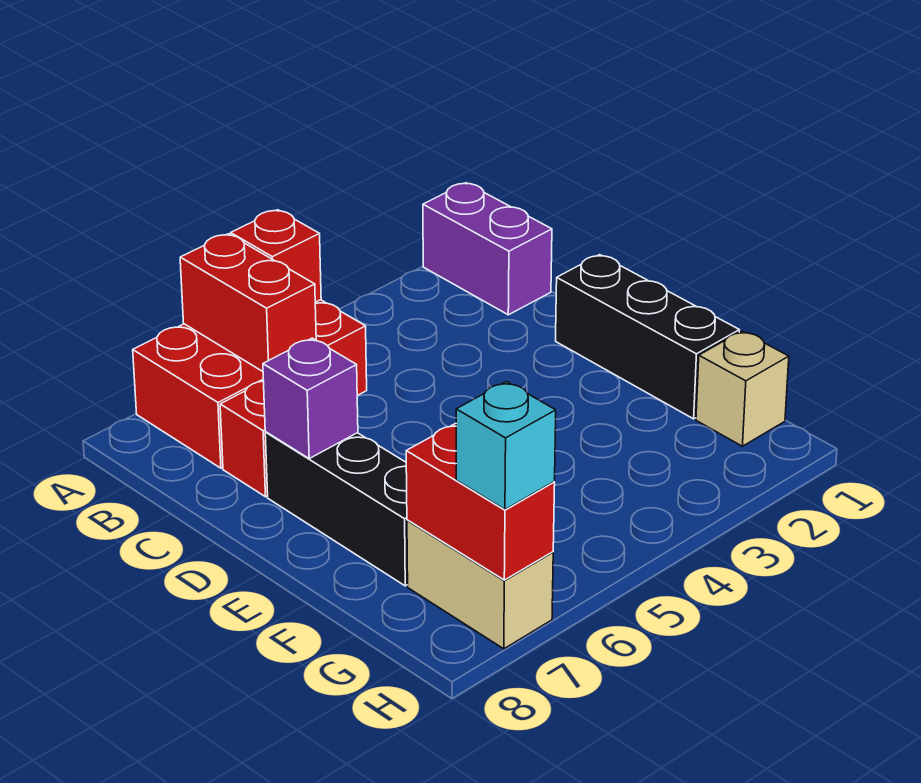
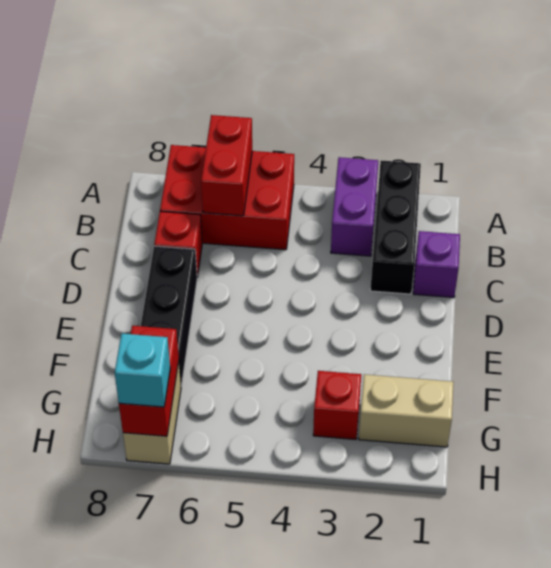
purple 1x2 brick [423,183,552,315] -> purple 1x2 brick moved to [331,157,378,256]
red 1x1 brick [231,210,321,302] -> red 1x1 brick moved to [313,371,361,439]
black 1x3 brick [556,255,739,419] -> black 1x3 brick moved to [370,160,421,294]
purple 1x1 brick [263,338,358,458] -> purple 1x1 brick moved to [413,231,460,298]
tan 1x1 brick [696,331,789,446] -> tan 1x2 brick [359,374,454,447]

